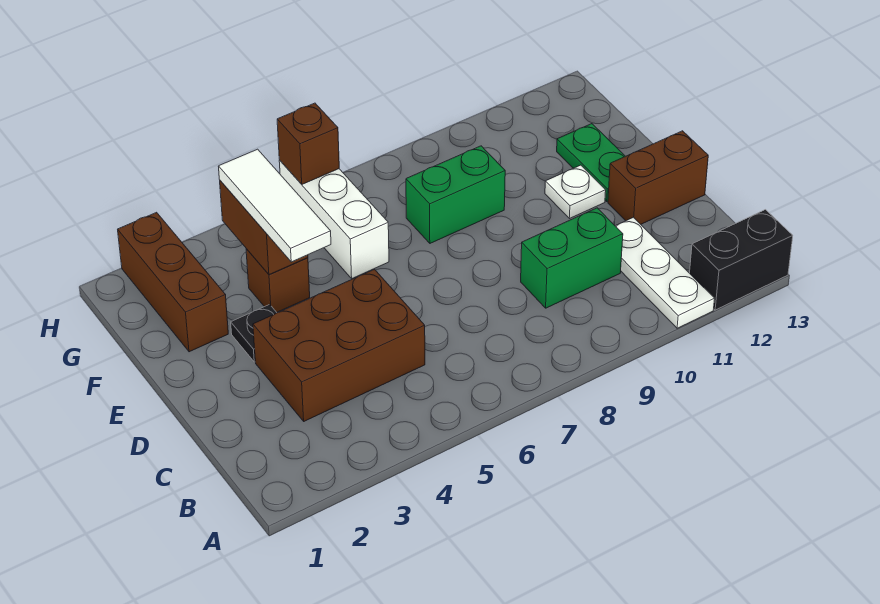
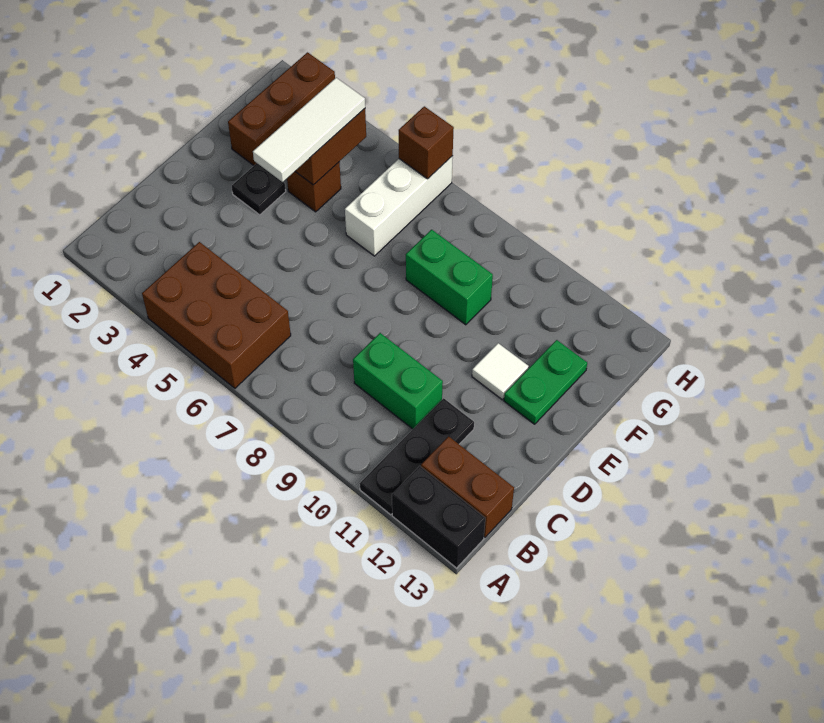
white 1x3 plate [616,217,715,328] -> black 1x3 plate [360,398,474,515]
brown 2x3 brick [253,269,425,421] -> brown 2x3 brick moved to [142,242,291,388]
brown 1x2 brick [608,131,708,224] -> brown 1x2 brick moved to [421,436,514,537]
white 1x1 plate [545,165,606,219] -> white 1x1 tile [472,343,529,400]

